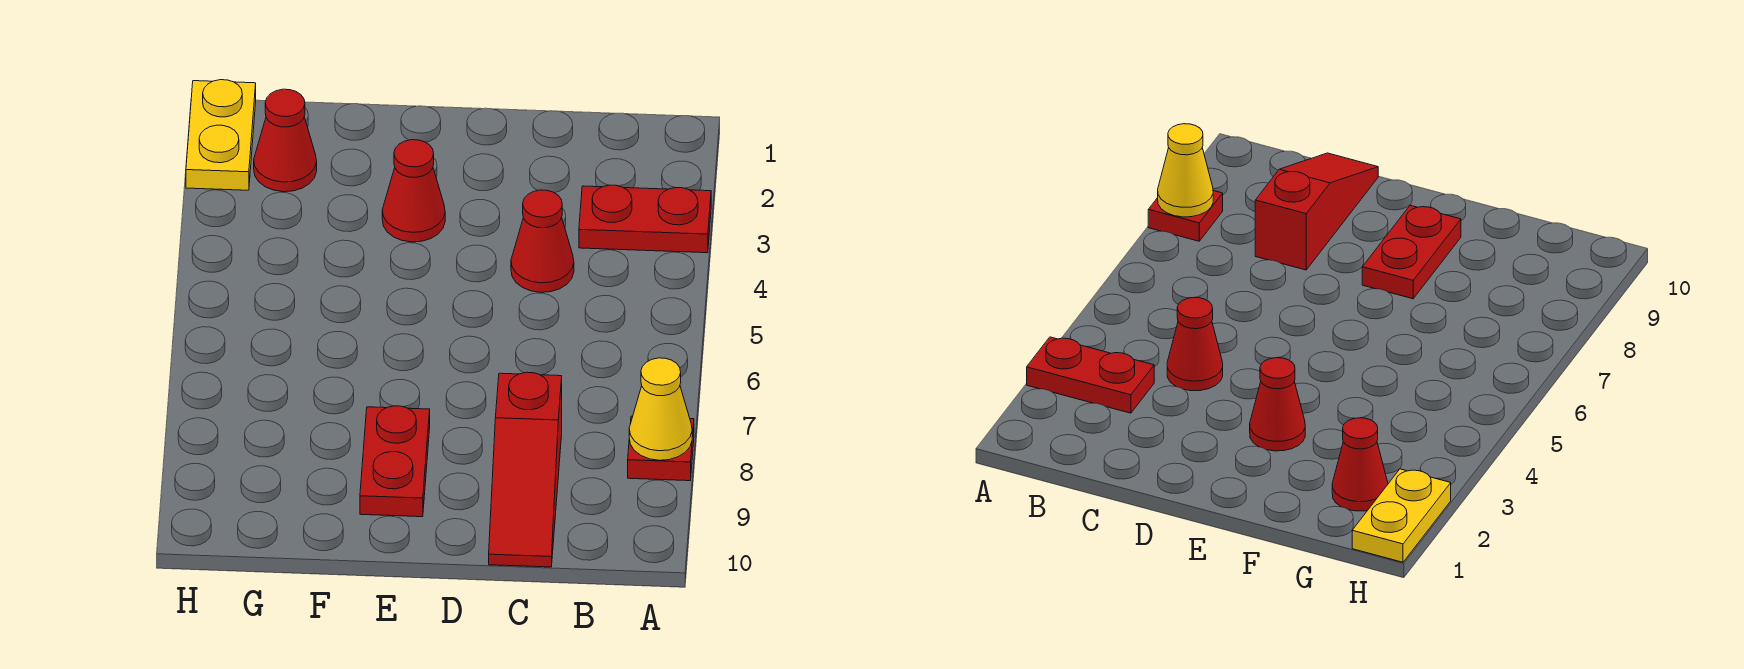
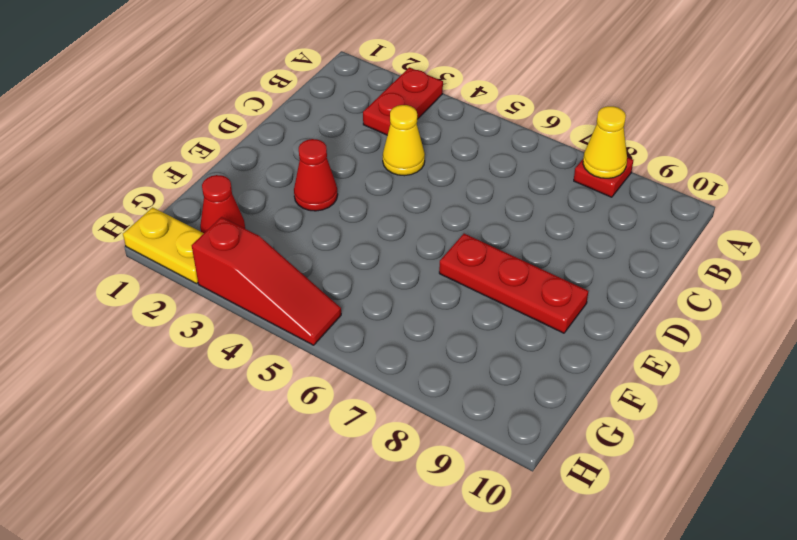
red 1x1 cone [511,190,574,292] -> yellow 1x1 cone [383,105,425,176]
red 1x3 slope [489,372,562,567] -> red 1x3 slope moved to [192,217,341,345]
red 1x2 plate [360,406,430,517] -> red 1x3 plate [439,234,588,333]

